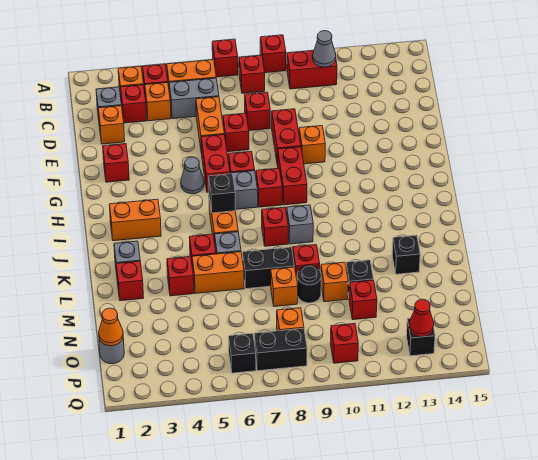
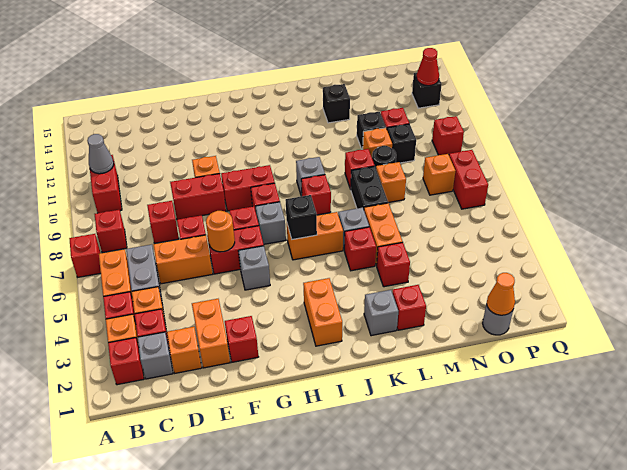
red 1x1 brick [260,35,286,73] -> red 1x1 brick moved to [108,338,144,385]
none -> orange 1x2 brick [192,299,230,368]
none -> orange 1x1 round brick [206,211,235,252]
grey 1x1 cone [181,157,204,194] -> grey 1x1 brick [239,246,270,290]
black 1x1 brick [229,333,256,373] -> black 1x1 brick moved to [387,124,416,163]
black 1x2 brick [254,328,307,371] -> red 1x2 brick [449,150,488,209]

